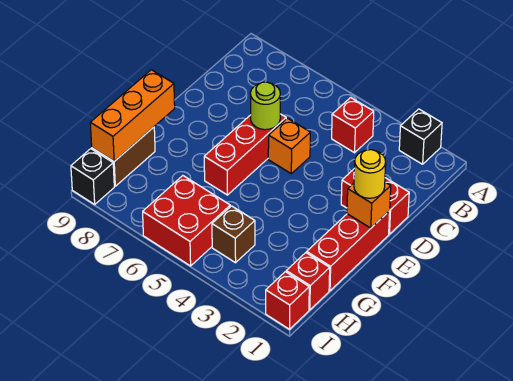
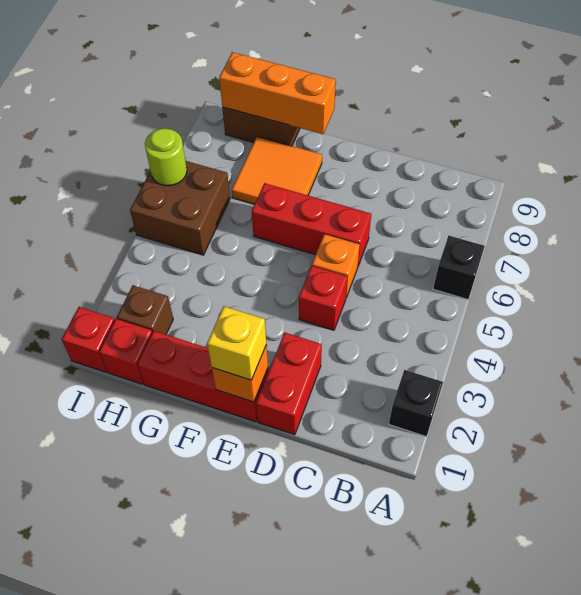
red 1x1 brick [332,97,374,153] -> red 1x1 brick moved to [299,266,348,330]
lime 1x1 round brick [250,82,280,130] -> lime 1x1 round brick moved to [145,128,187,186]
yellow 1x1 round brick [354,150,386,198] -> yellow 1x1 brick [207,306,266,380]
none -> orange 2x2 tile [232,137,322,204]
brown 1x1 brick [212,206,255,263] -> brown 1x1 brick moved to [117,285,173,334]
red 2x2 brick [143,176,230,266] -> brown 2x2 brick [130,161,230,255]
black 1x1 brick [71,149,114,204] -> black 1x1 brick moved to [433,236,485,300]

